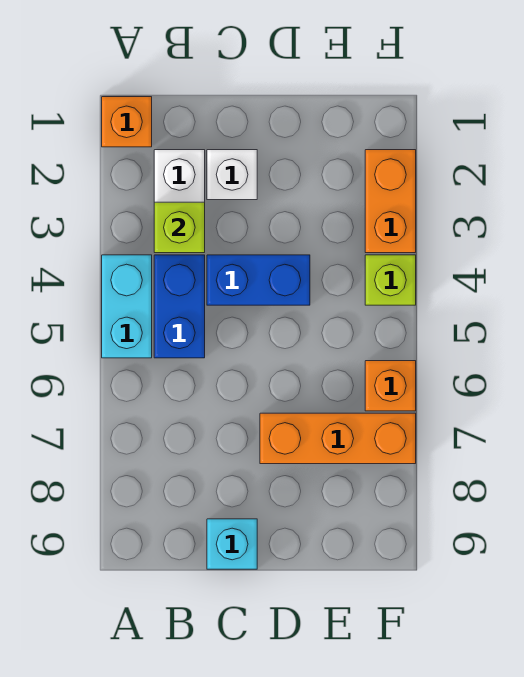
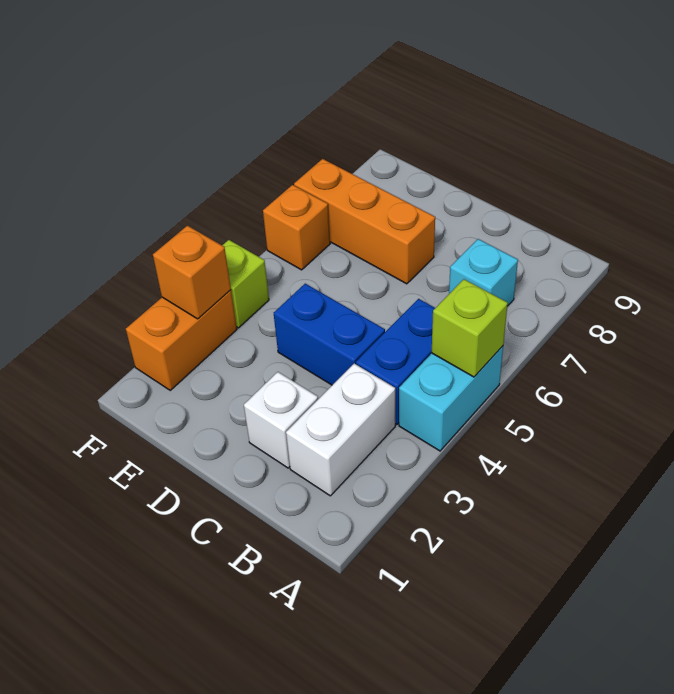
orange 1x1 brick [102,97,152,147] -> orange 1x1 brick moved to [153,226,231,319]
lime 1x1 brick [154,202,205,253] -> lime 1x1 brick moved to [432,279,508,377]
cyan 1x1 brick [207,519,257,569] -> cyan 1x1 brick moved to [449,239,518,306]

